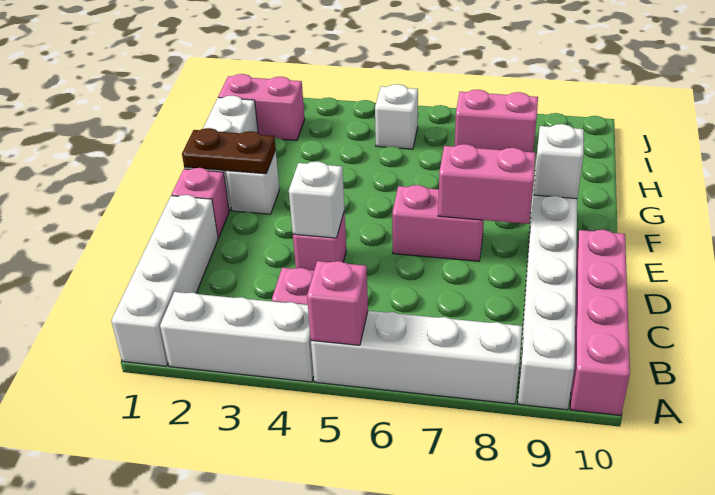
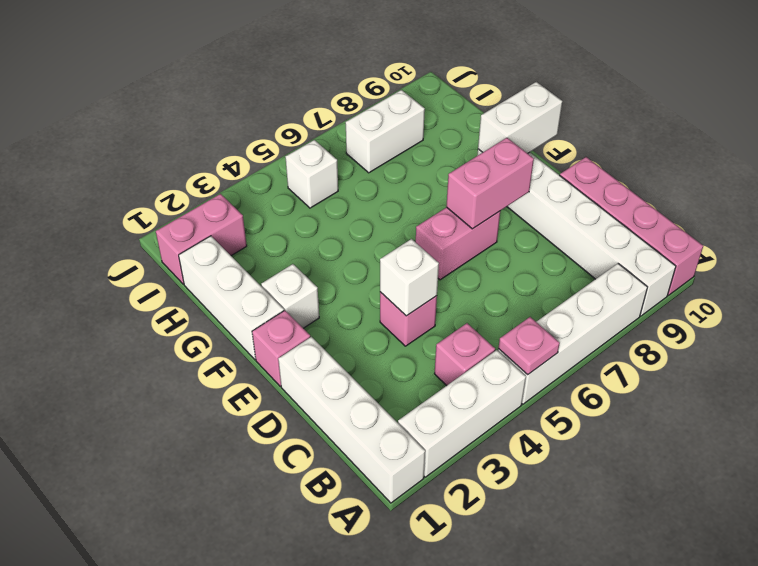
pink 1x1 brick [307,261,368,345] -> pink 1x1 plate [498,317,560,375]
brown 1x2 plate [182,128,276,174] -> none
white 1x1 brick [534,124,584,199] -> white 1x2 brick [478,82,562,153]
pink 1x2 brick [455,90,538,152] -> white 1x2 brick [346,90,425,173]

